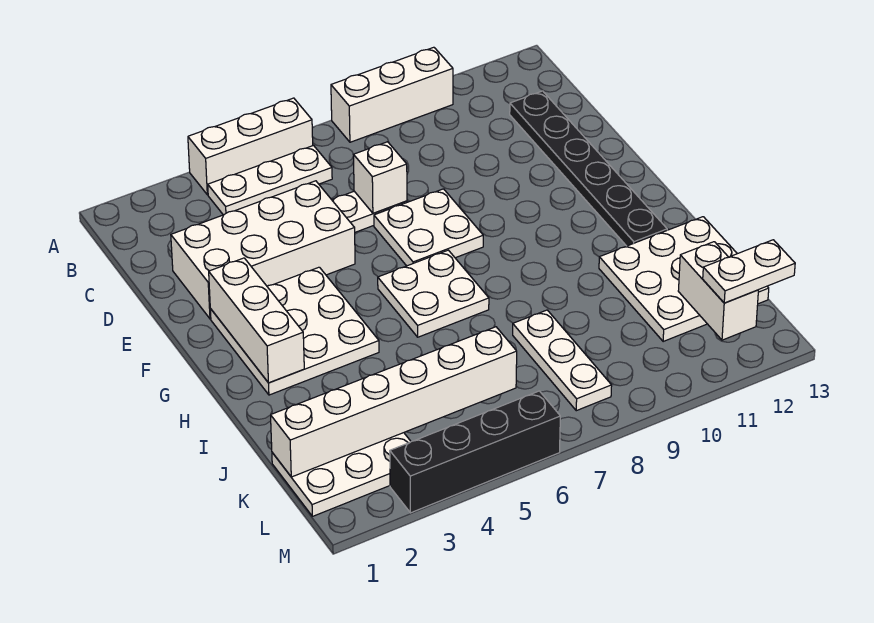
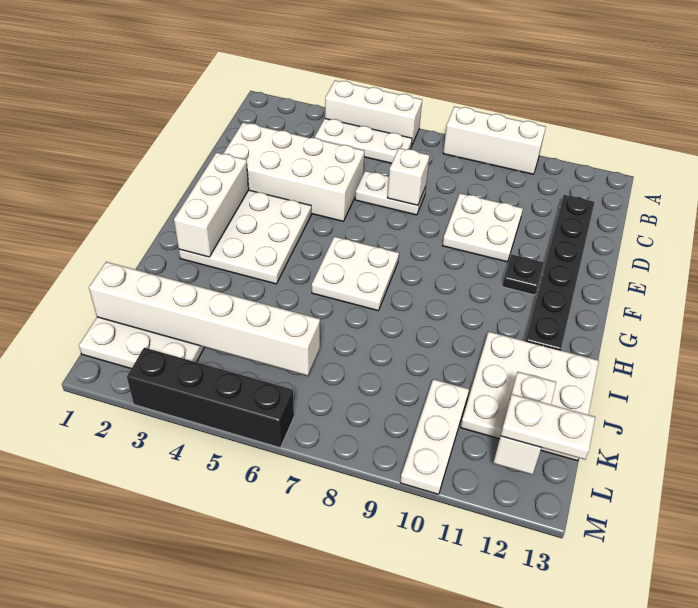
white 2x2 plate [374,189,483,266] -> white 2x2 plate moved to [442,193,523,262]
none -> black 1x1 plate [502,254,544,295]
white 1x3 plate [513,310,612,411] -> white 1x3 plate moved to [400,379,469,494]

